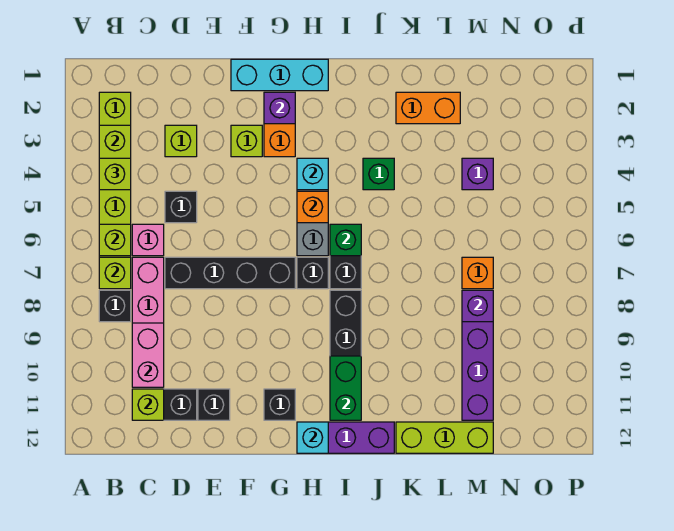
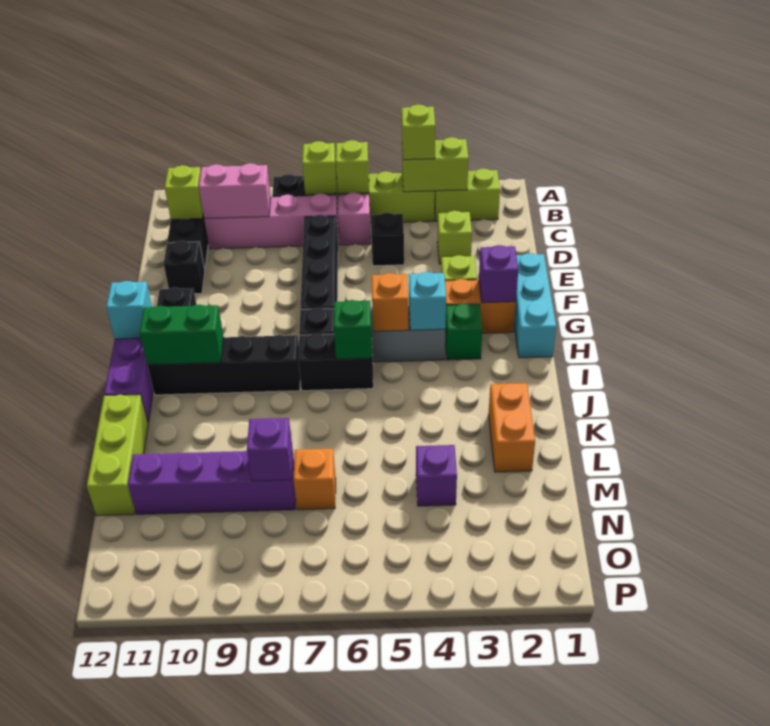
green 1x1 brick [363,158,394,190] -> green 1x1 brick moved to [445,304,482,360]

